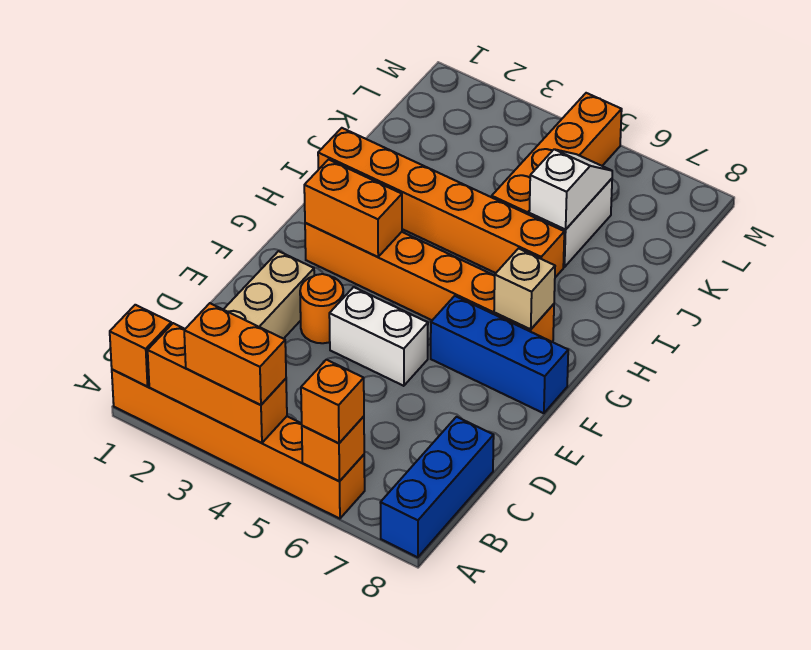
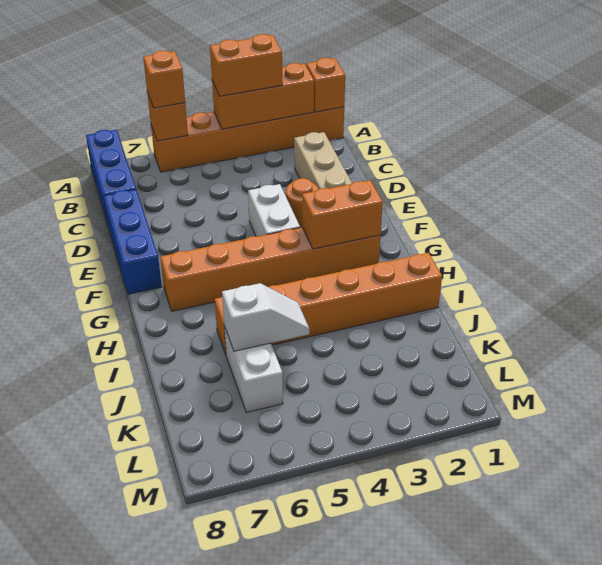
white 1x2 brick [329,287,428,386] -> white 1x2 brick turned to [248,184,300,237]
blue 1x3 brick [431,296,568,413] -> blue 1x3 brick turned to [104,189,162,294]
tan 1x1 brick [494,249,555,329] -> none
orange 1x4 brick [492,93,622,215] -> none
white 1x2 slope [529,149,612,229] -> white 1x2 slope turned to [222,283,309,351]

